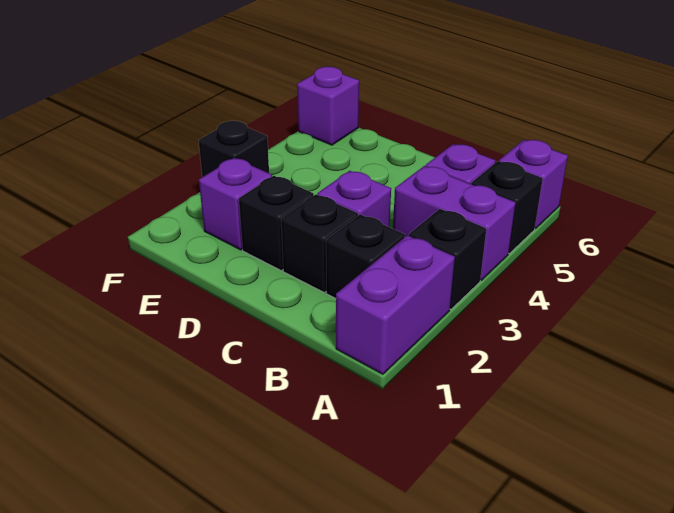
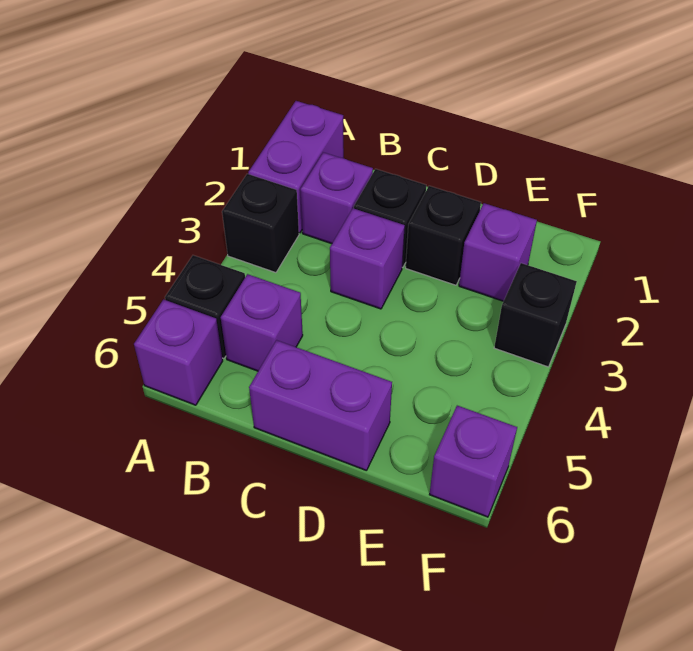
purple 1x2 brick [393,166,516,280] -> purple 1x2 brick moved to [249,340,392,471]
black 1x1 brick [326,214,405,298] -> purple 1x1 brick [300,152,373,244]

